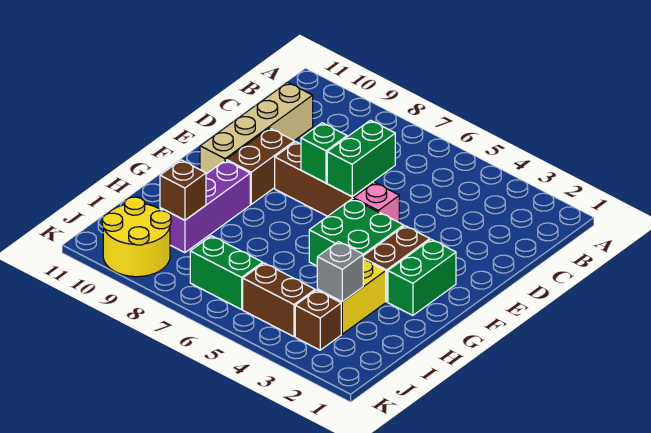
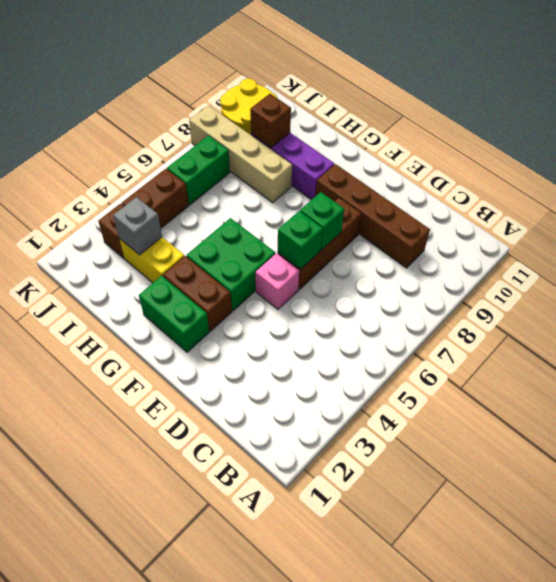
tan 1x4 brick [200,82,313,174] -> tan 1x4 brick moved to [189,105,292,203]
green 1x2 brick [327,120,395,196] -> green 1x1 brick [278,211,323,269]
brown 1x2 brick [226,128,295,204] -> brown 1x4 brick [316,164,430,268]

